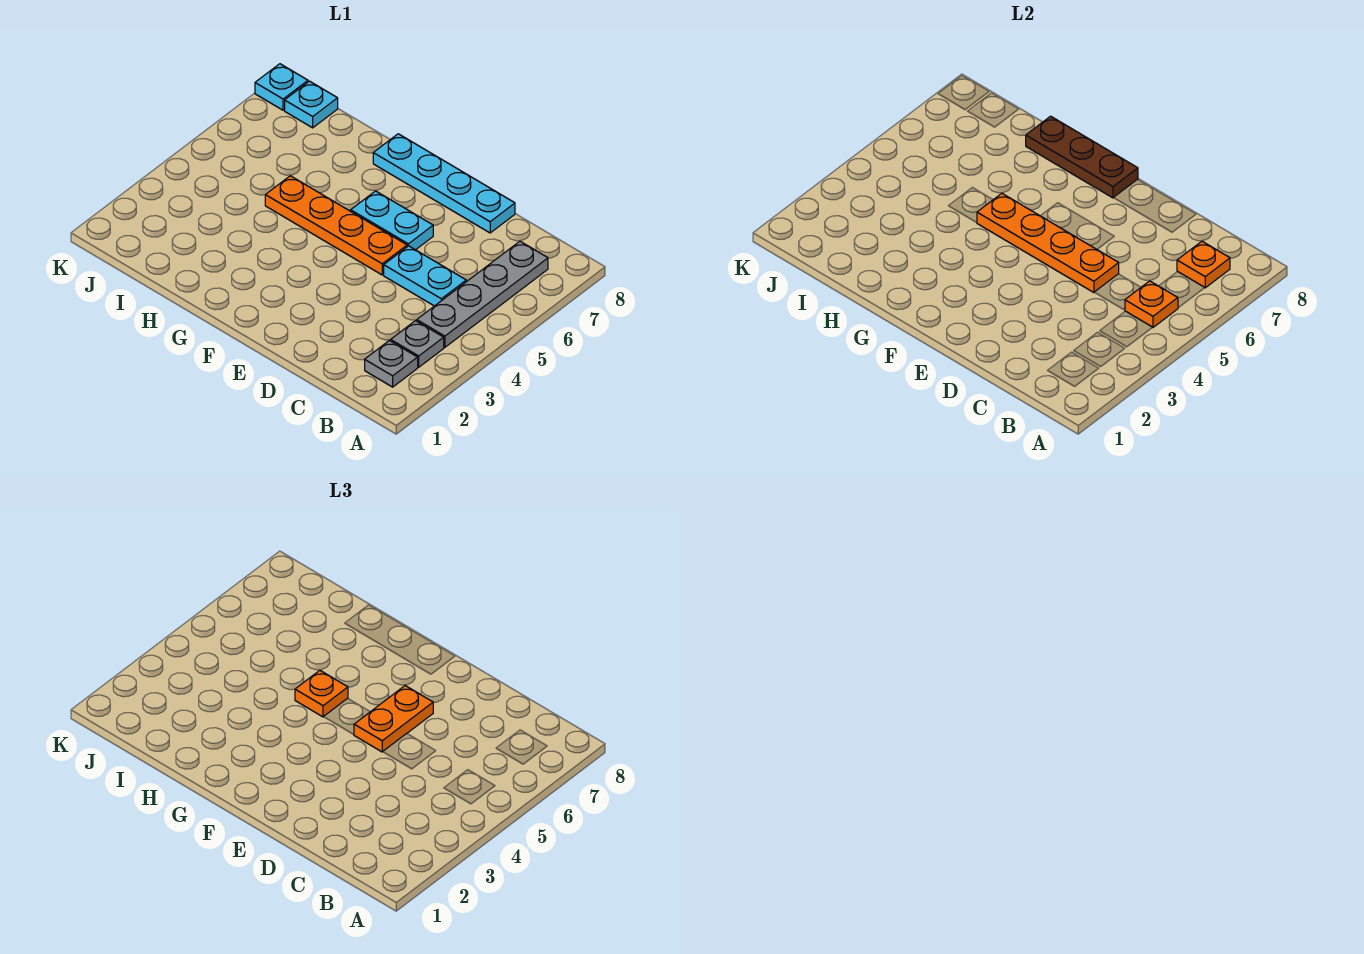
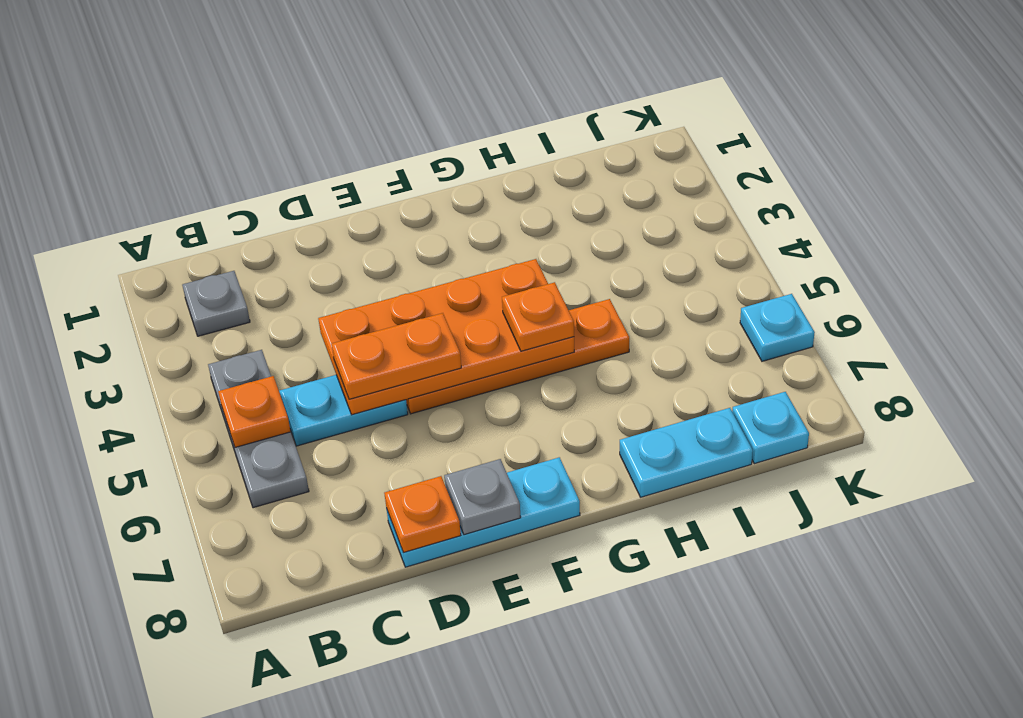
grey 1x1 plate [391,321,444,367] -> grey 1x1 plate moved to [444,459,521,535]
grey 1x4 plate [417,241,548,347] -> grey 1x3 plate [208,350,309,508]
orange 1x1 plate [1177,241,1230,288] -> orange 1x1 plate moved to [384,476,461,553]
orange 1x4 plate [977,193,1119,293] -> orange 2x4 plate [318,259,574,415]
cyan 1x4 plate [373,134,515,233] -> cyan 1x3 plate [386,457,580,567]
orange 1x2 plate [354,686,433,752] -> orange 1x2 plate turned to [332,313,461,399]
cyan 1x2 plate [351,191,433,250] -> cyan 1x2 plate moved to [620,408,753,497]
brown 1x3 plate [1026,116,1138,198] -> none
cyan 1x1 plate [255,64,308,110] -> cyan 1x1 plate moved to [740,294,815,361]

